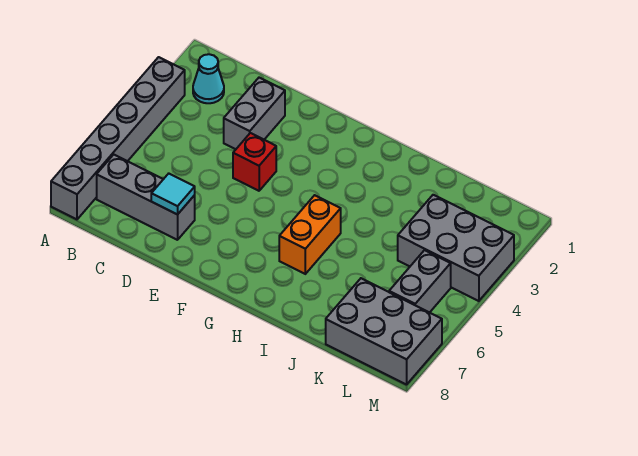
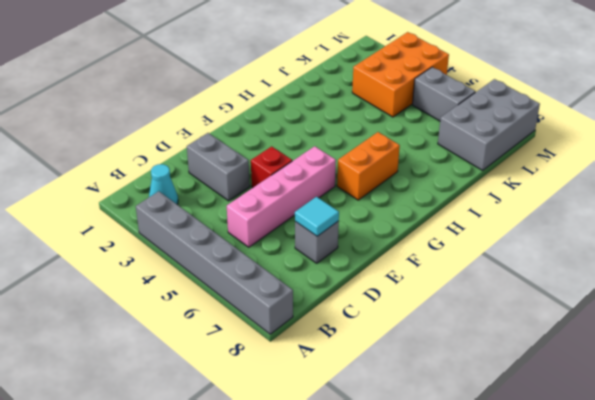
grey 1x3 brick [97,155,195,240] -> grey 1x1 brick [295,221,339,263]
none -> pink 1x4 brick [227,146,336,247]
orange 1x2 brick [279,195,341,274] -> orange 1x2 brick turned to [337,132,400,200]
grey 2x3 brick [398,195,514,301] -> orange 2x3 brick [352,32,449,117]

